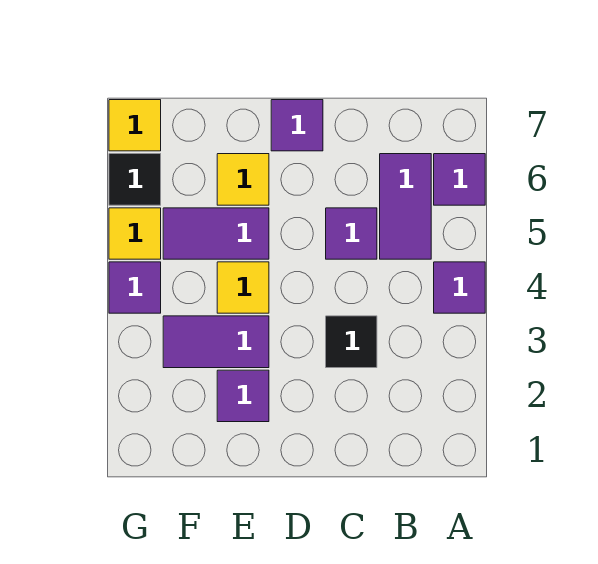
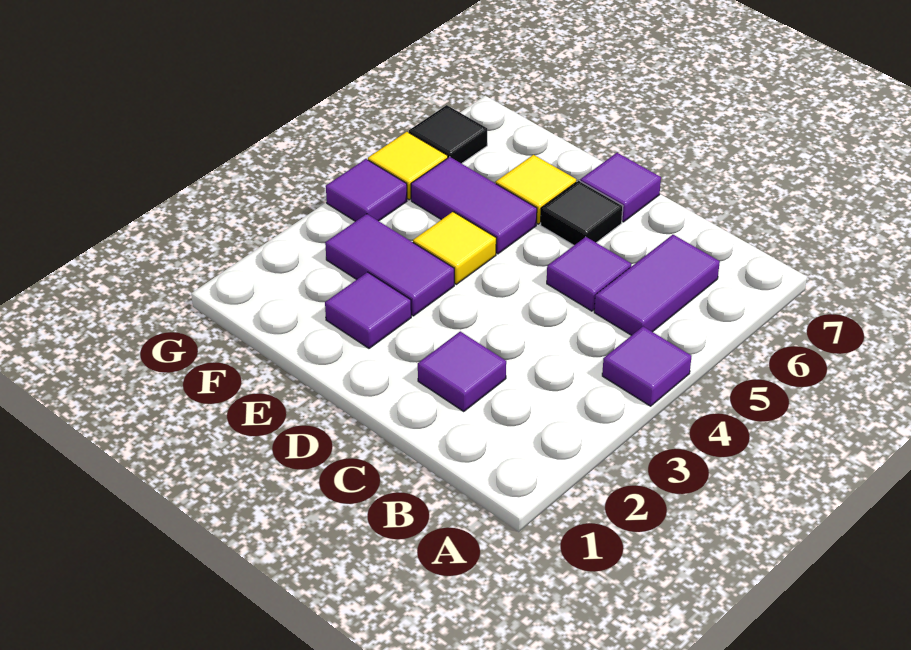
purple 1x1 tile [434,154,485,205] -> purple 1x1 tile moved to [418,332,506,411]
black 1x1 tile [326,316,377,368] -> black 1x1 tile moved to [540,181,623,245]
yellow 1x1 tile [109,100,161,151] -> none

